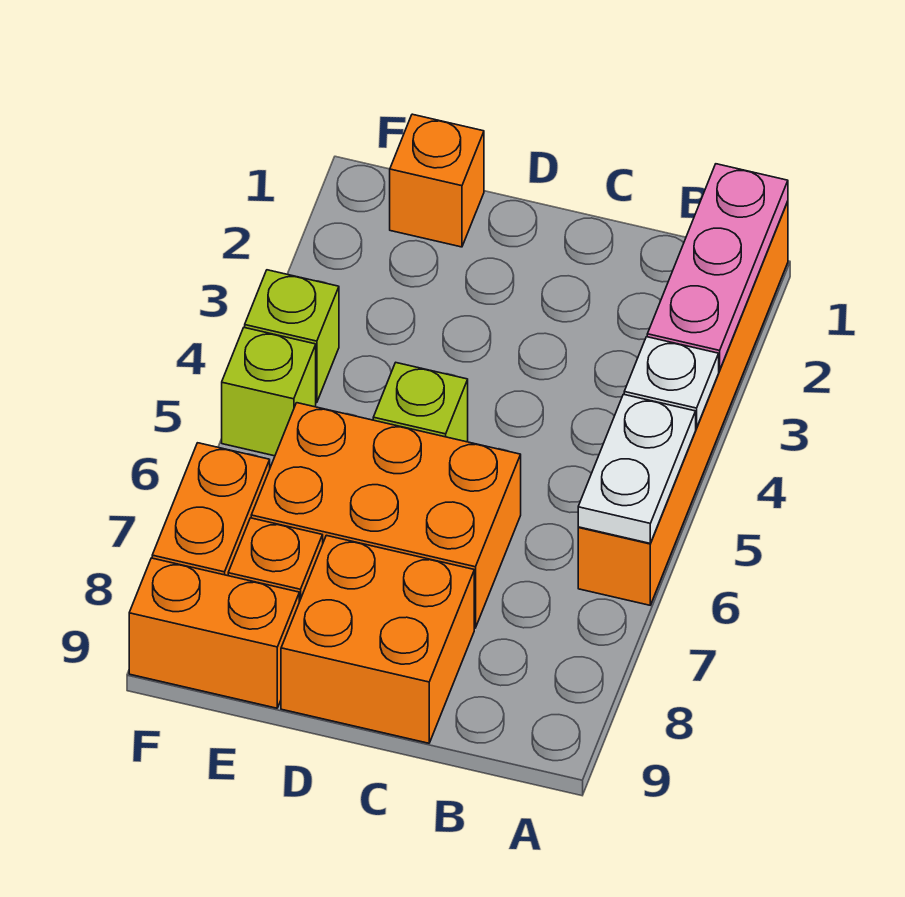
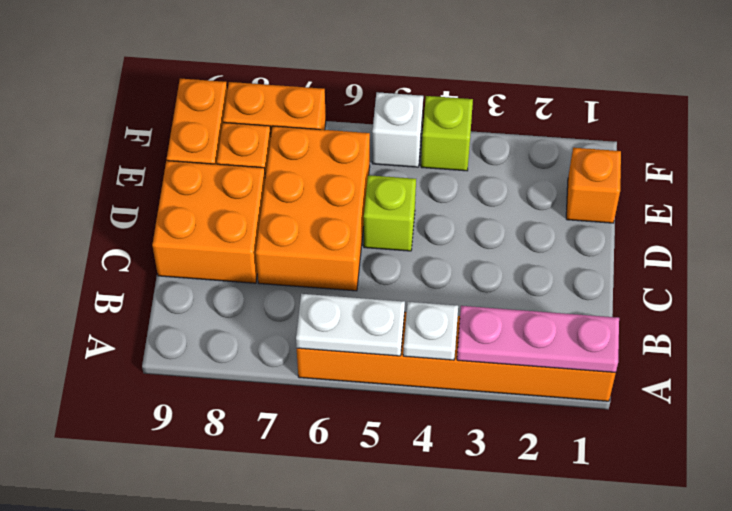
lime 1x1 brick [222,327,316,456] -> white 1x1 brick [372,92,423,167]

